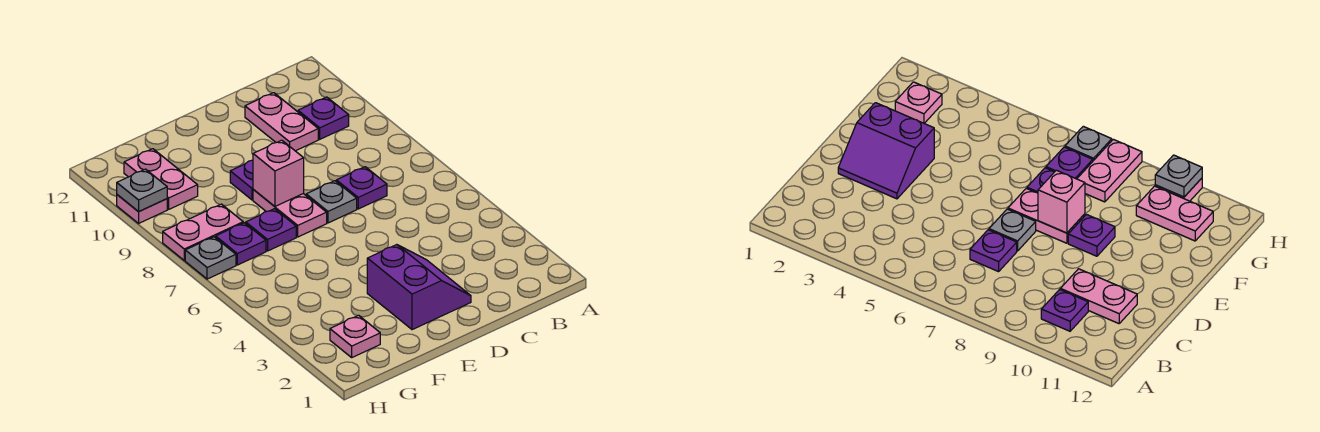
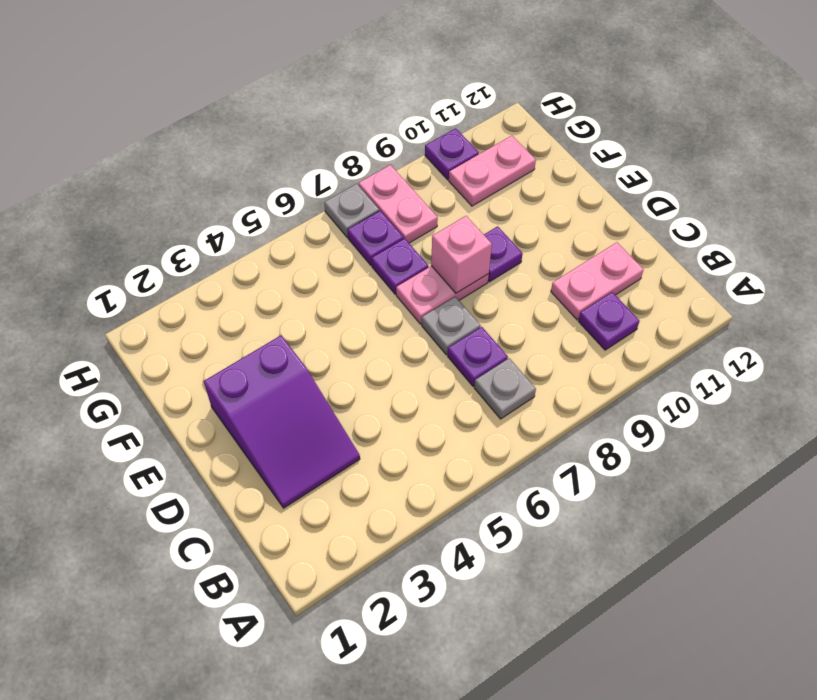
purple 2x2 slope [367,245,471,330] -> purple 2x3 slope [204,335,360,508]
pink 1x1 plate [330,315,380,357] -> none
pink 1x1 plate [117,195,167,223] -> purple 1x1 plate [425,128,479,180]
grey 1x1 plate [117,169,167,212] -> grey 1x1 plate moved to [474,358,536,419]

